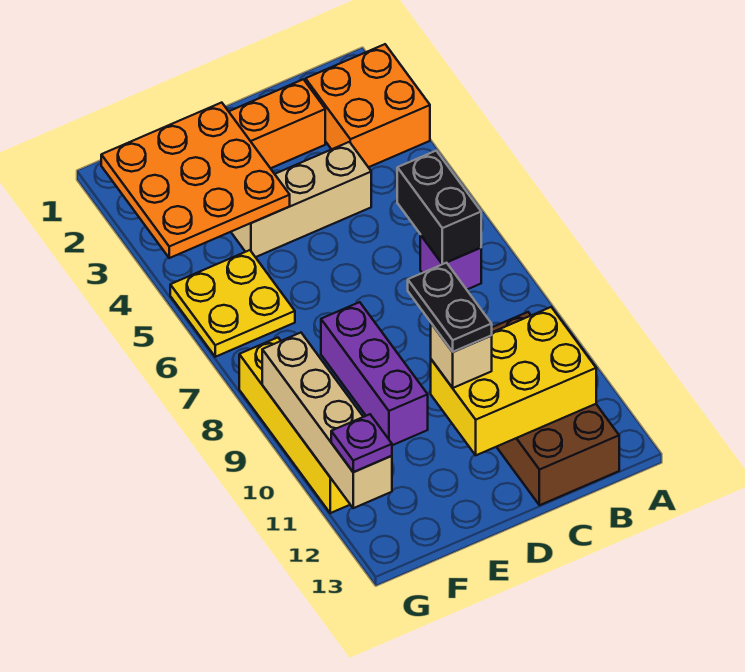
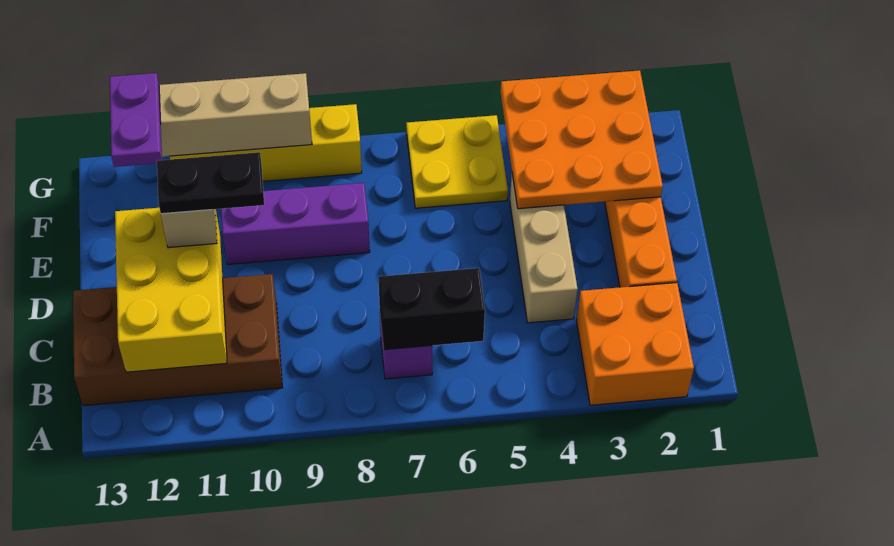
purple 1x1 plate [331,414,392,472] -> purple 1x2 plate [110,73,162,167]

